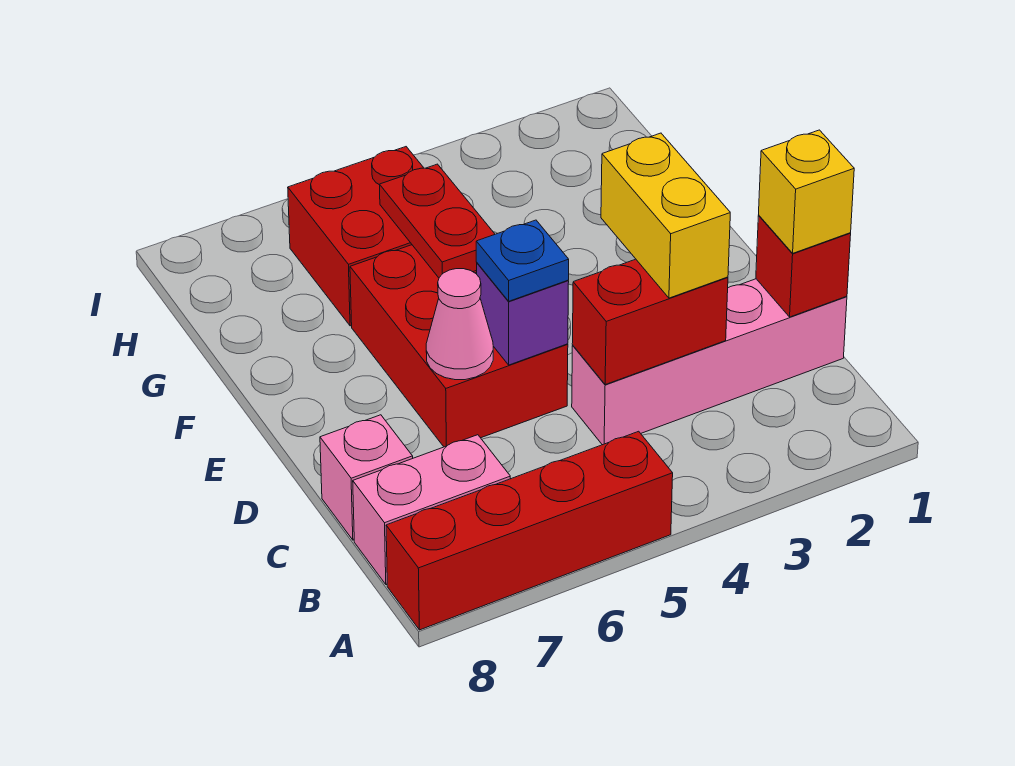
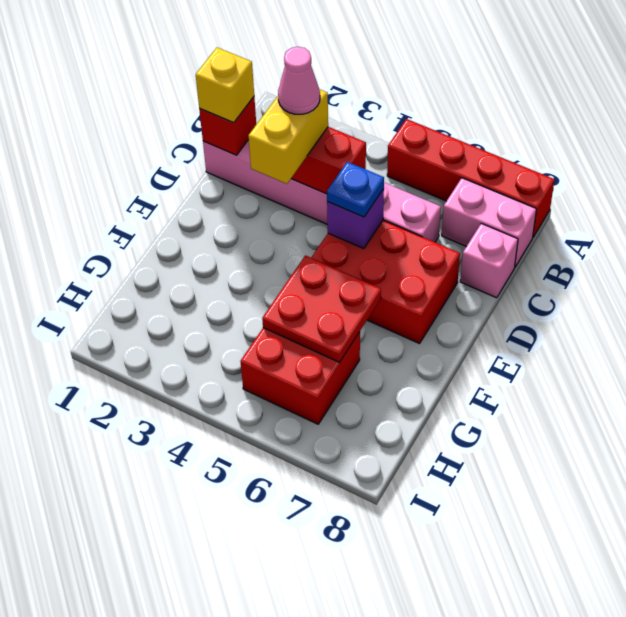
pink 1x4 brick [572,279,847,445] -> pink 1x6 brick [203,140,441,242]
red 2x3 brick [350,245,568,447] -> red 2x3 brick turned to [311,220,460,344]
pink 1x1 cone [426,269,493,380] -> pink 1x1 cone moved to [278,47,320,114]
red 1x2 plate [380,164,495,278] -> red 2x2 plate [262,256,381,362]

